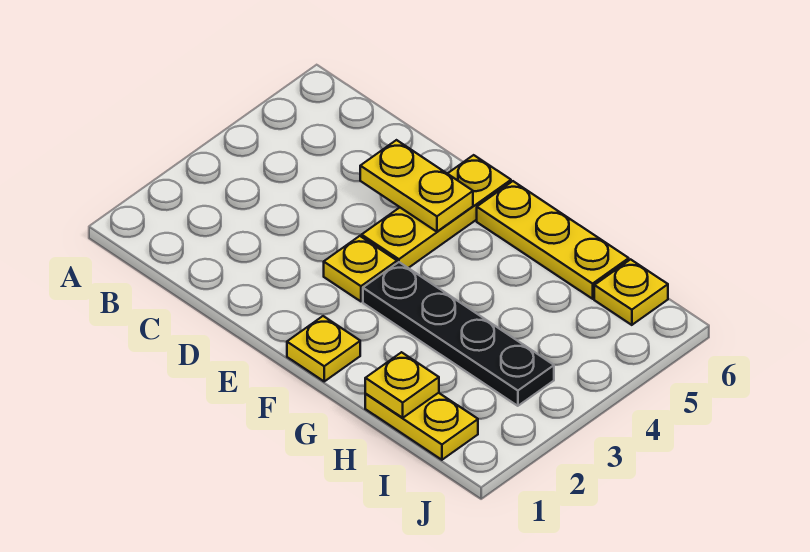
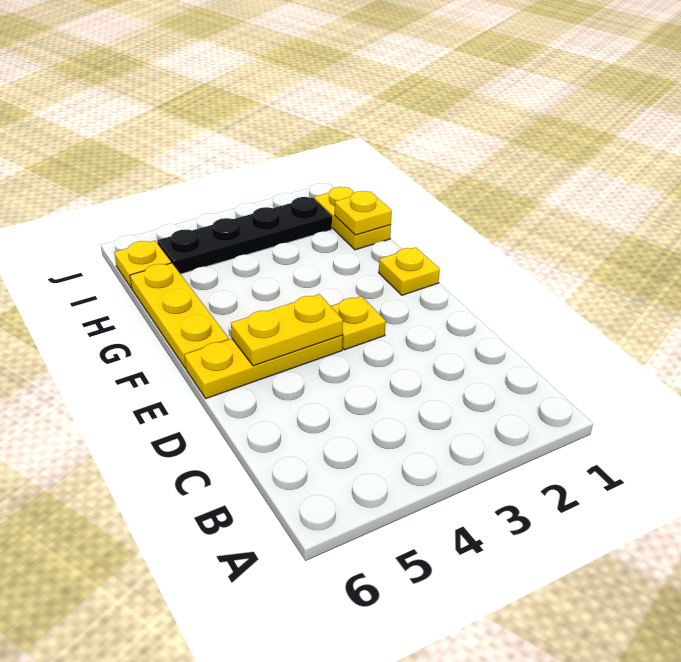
yellow 1x2 plate [360,140,473,232] -> yellow 1x2 plate turned to [231,294,343,366]
black 1x4 plate [363,262,554,406] -> black 1x4 plate turned to [157,197,332,274]

